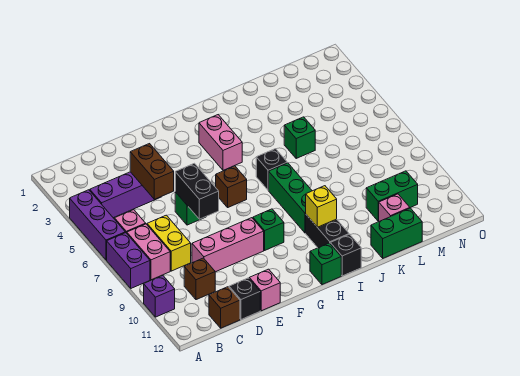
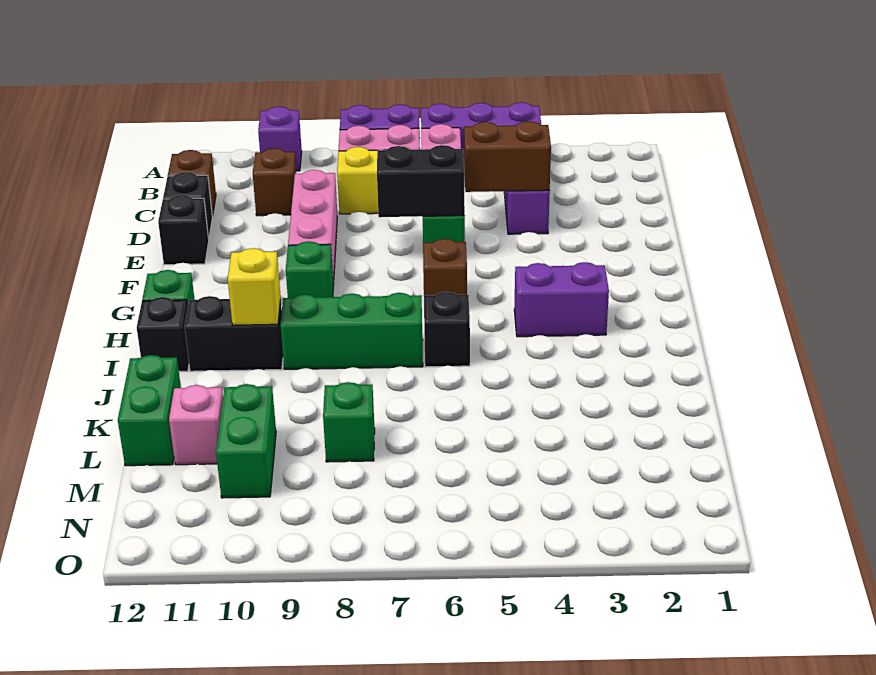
pink 1x1 brick [249,269,280,311] -> black 1x1 brick [158,195,209,265]
pink 1x2 brick [199,115,242,170] -> purple 1x2 brick [514,262,609,337]
green 1x1 brick [284,117,315,158] -> green 1x1 brick moved to [323,382,375,462]

